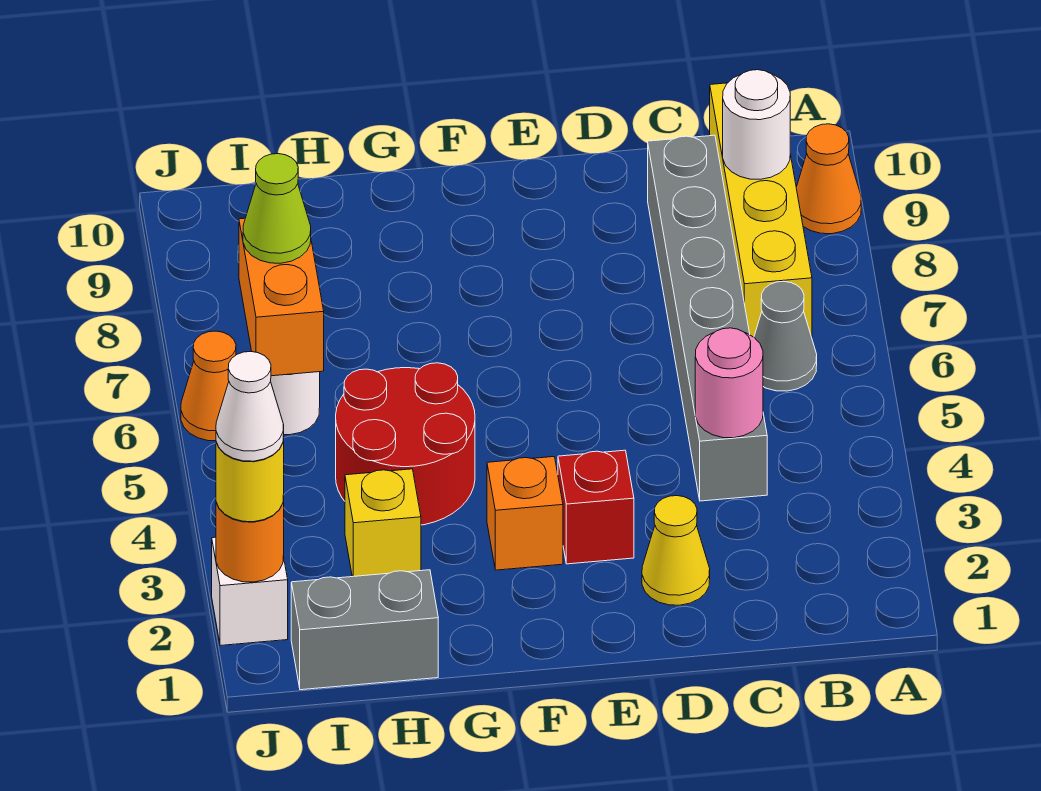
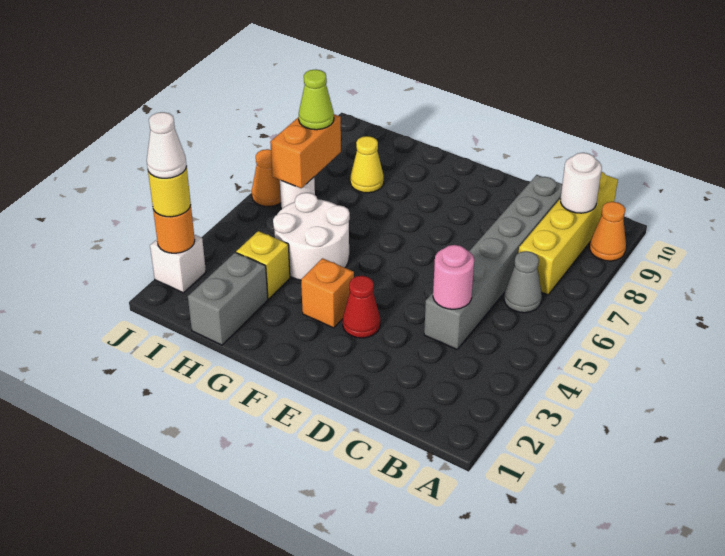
yellow 1x1 cone [642,496,710,605] -> yellow 1x1 cone moved to [350,136,384,193]
red 1x1 brick [558,450,634,564] -> red 1x1 cone [343,276,380,338]
red 2x2 round brick [336,363,475,525] -> white 2x2 round brick [273,193,350,280]
grey 1x2 brick [291,570,438,690] -> grey 1x2 brick turned to [188,252,268,345]

